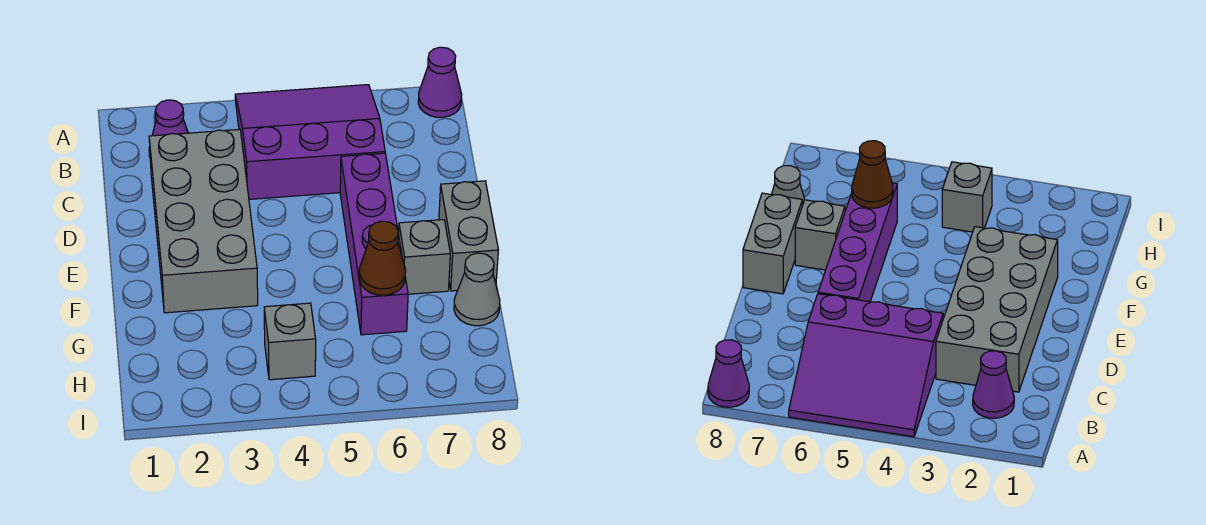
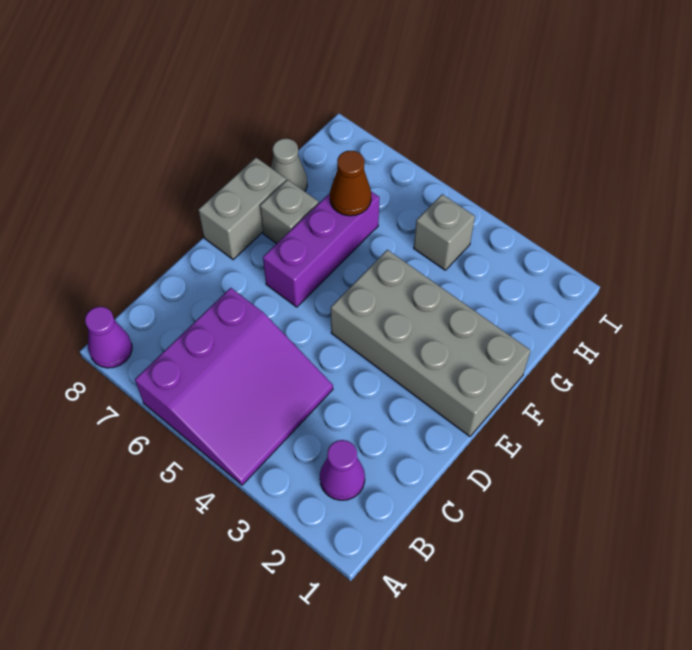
purple 3x3 slope [235,85,385,199] -> purple 3x3 slope turned to [135,288,333,485]
grey 2x4 brick [149,129,258,313] -> grey 2x4 brick turned to [331,250,531,436]
purple 1x4 brick [340,153,408,335] -> purple 1x3 brick [263,192,380,307]

